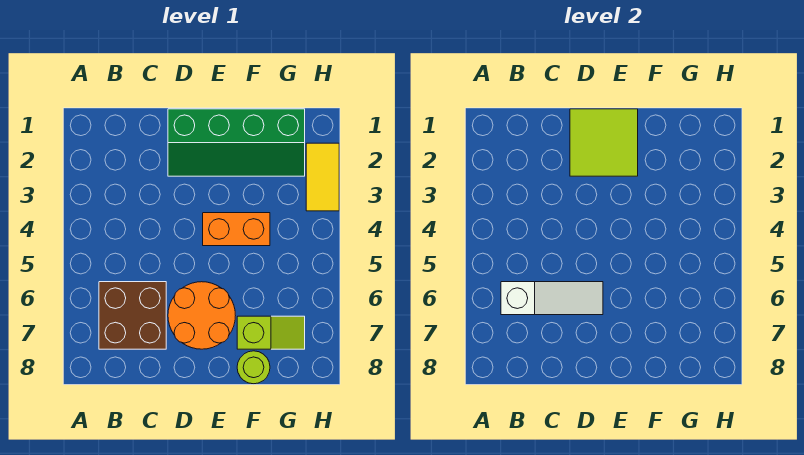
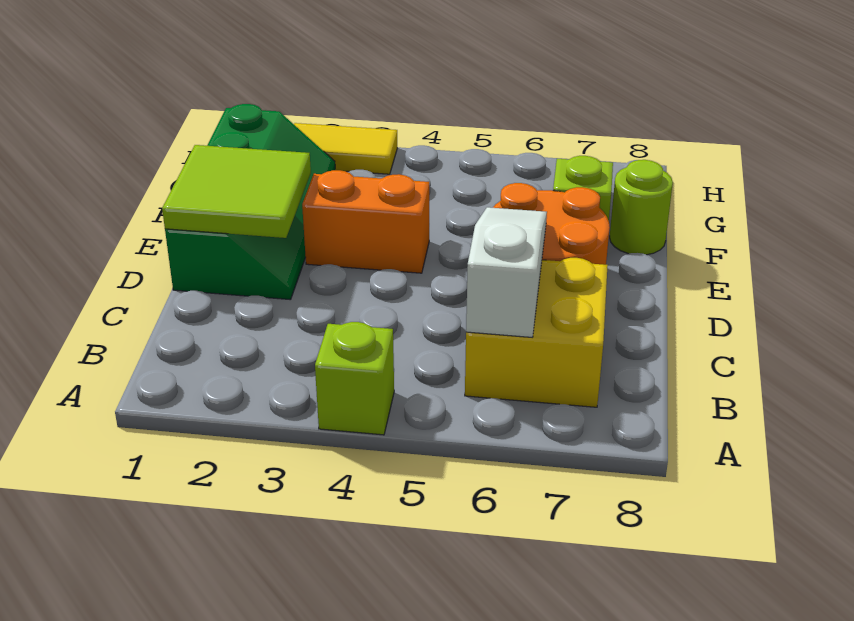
none -> lime 1x1 brick [315,322,394,435]
brown 2x2 brick [99,282,166,349] -> yellow 2x2 brick [465,258,608,407]
orange 1x2 brick [203,213,270,246] -> orange 1x2 brick turned to [302,170,429,273]

